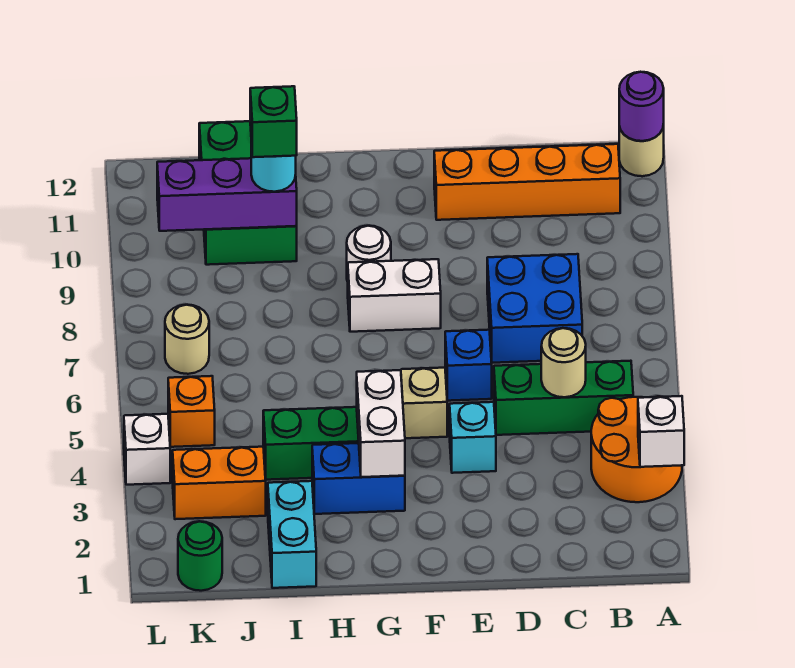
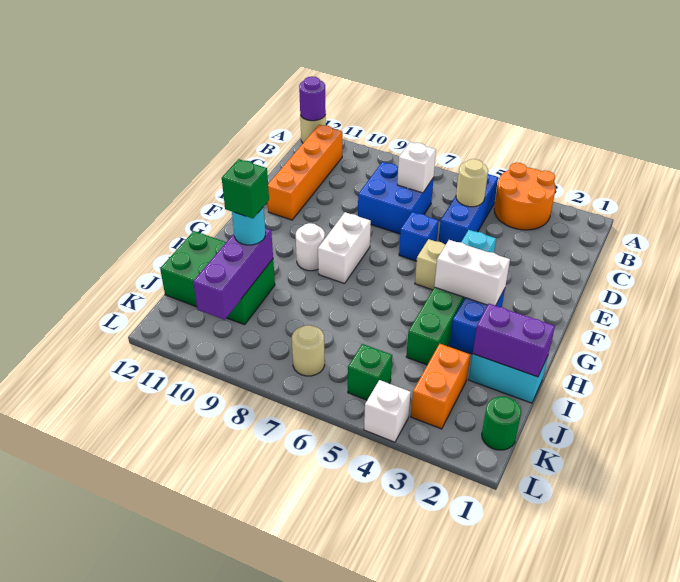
white 1x1 brick [638,396,684,467] -> white 1x1 brick moved to [397,142,436,193]
green 1x3 brick [494,361,633,435] -> blue 1x3 brick [438,174,498,245]
none -> purple 1x2 brick [473,304,555,377]
orange 1x1 brick [168,376,215,447] -> green 1x1 brick [348,344,392,400]

